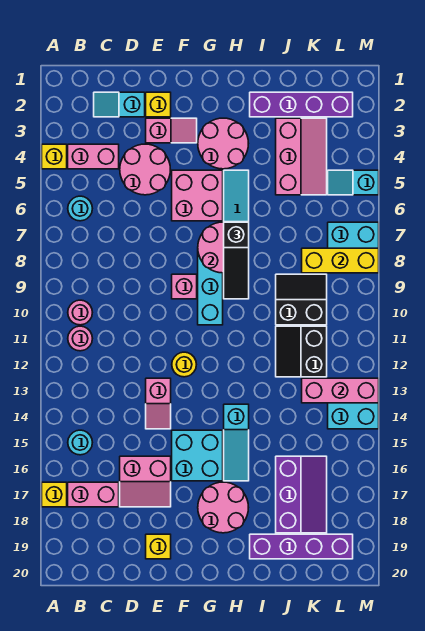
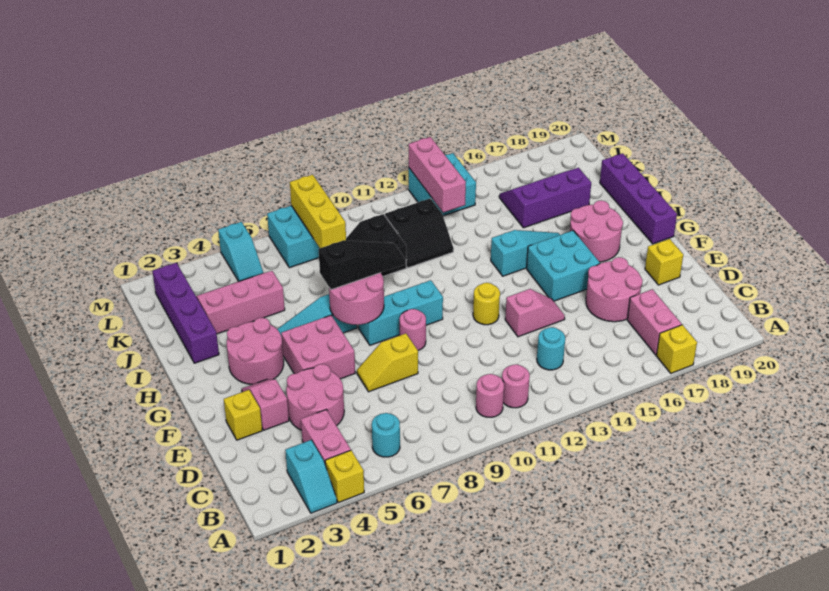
cyan 1x1 round brick [68,430,92,455] -> cyan 1x1 round brick moved to [537,327,565,370]
cyan 1x2 slope [94,92,145,117] -> cyan 1x2 slope moved to [285,440,337,513]
pink 2x2 slope [120,456,171,507] -> pink 2x2 round brick [586,257,643,322]
none -> yellow 1x2 slope [357,333,418,392]
pink 1x1 brick [172,274,197,299] -> pink 1x1 round brick [400,309,426,350]
purple 1x4 brick [250,534,353,559] -> purple 1x4 brick moved to [600,153,677,244]

